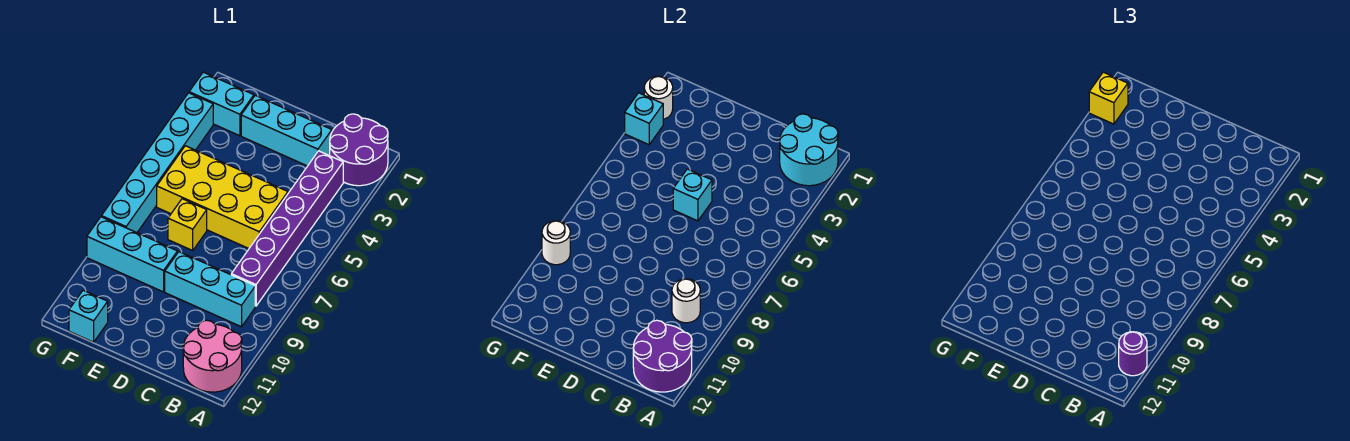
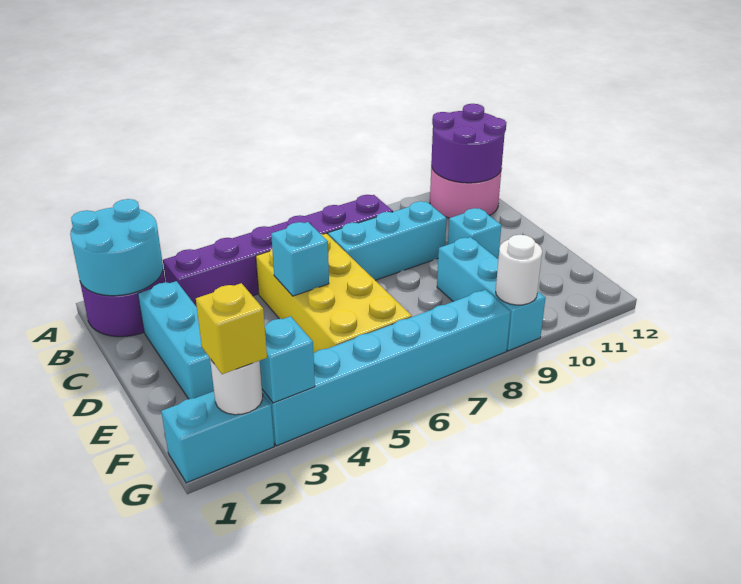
purple 1x1 round brick [1119,332,1147,376] -> none
cyan 1x3 brick [165,252,255,327] -> cyan 1x3 brick turned to [328,201,447,280]
white 1x1 round brick [672,279,700,323] -> none
yellow 1x1 brick [168,199,207,250] -> none
cyan 1x2 brick [189,72,254,136] -> cyan 1x2 brick turned to [161,391,274,483]
cyan 1x1 brick [69,290,108,342] -> cyan 1x1 brick moved to [448,208,501,259]

